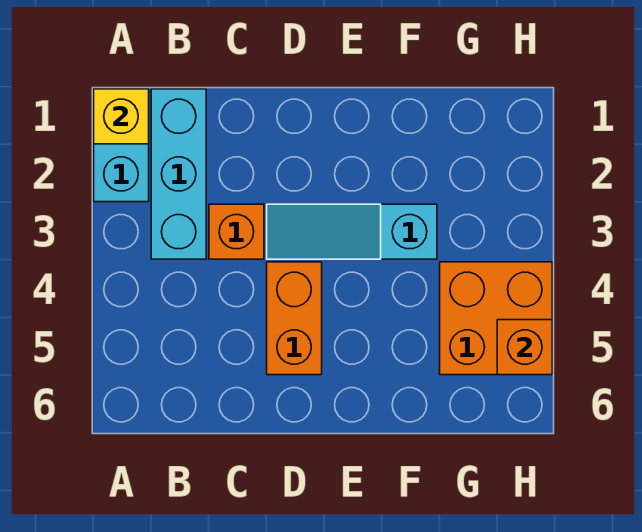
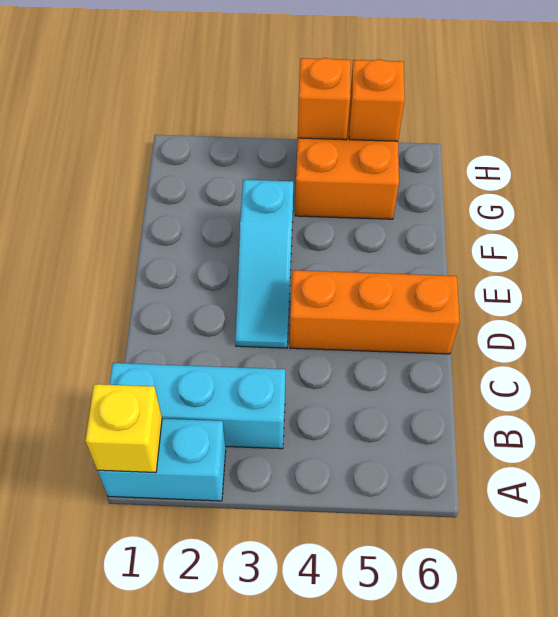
orange 1x1 brick [209,204,264,259] -> orange 1x1 brick moved to [298,58,351,140]
orange 1x2 brick [267,262,322,375] -> orange 1x3 brick [290,270,460,354]

